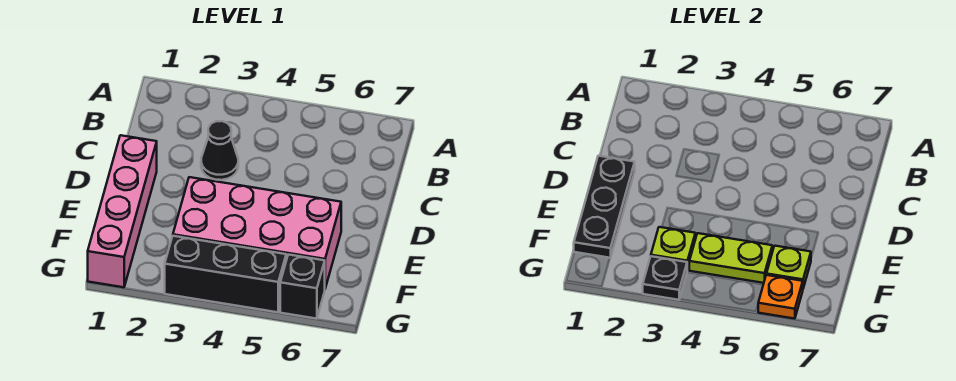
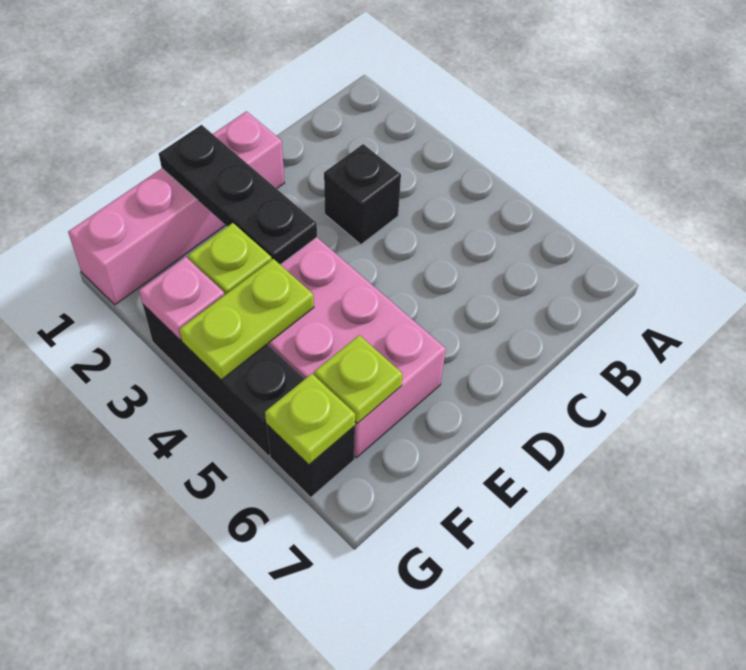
black 1x1 cone [201,121,238,180] -> black 1x1 brick [324,144,401,244]
black 1x3 plate [574,156,635,258] -> black 1x3 plate turned to [159,125,317,265]
lime 1x2 plate [689,233,772,283] -> lime 1x2 plate turned to [179,259,314,380]
black 1x1 plate [643,256,687,300] -> pink 1x1 plate [139,257,224,340]
orange 1x1 plate [758,275,803,319] -> lime 1x1 plate [265,374,355,465]

